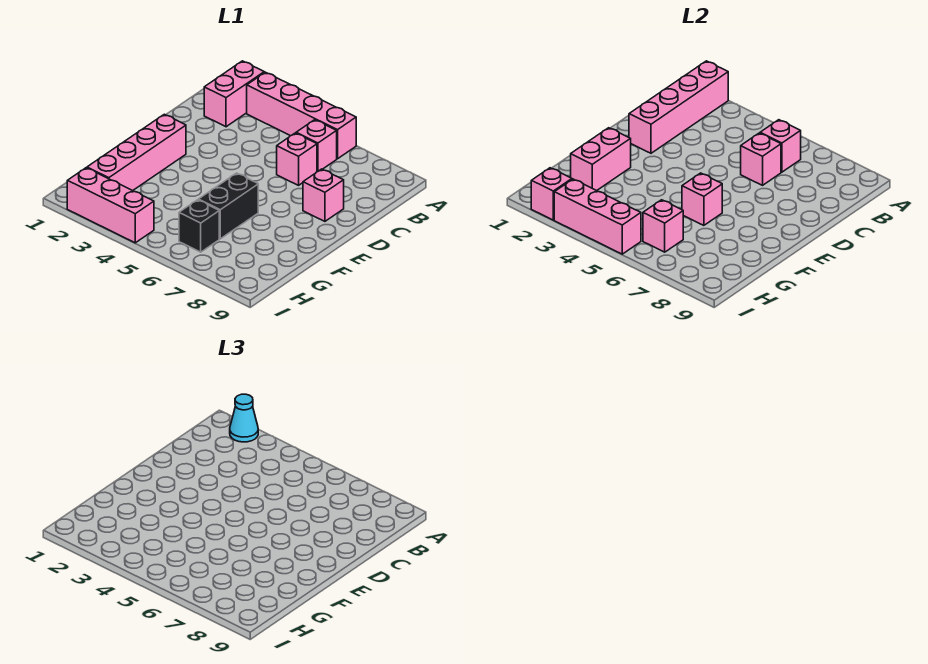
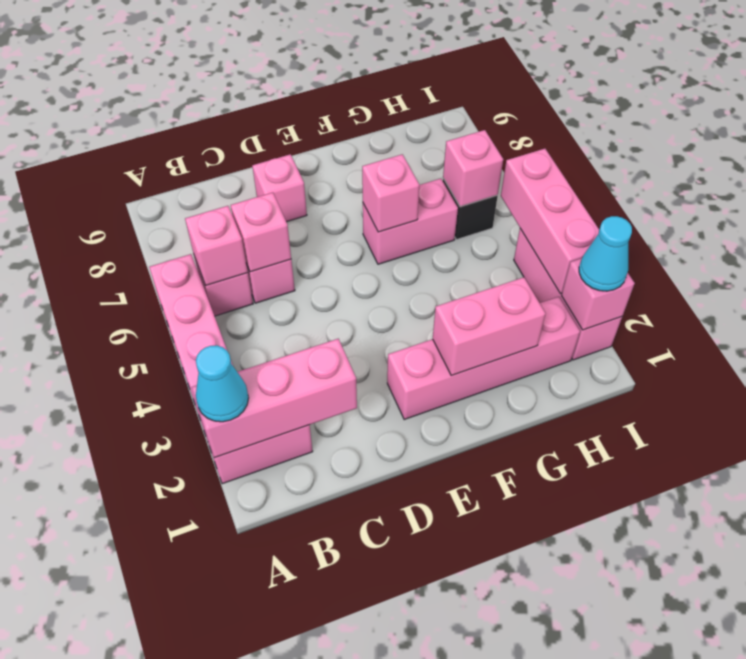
pink 1x4 brick [629,61,728,153] -> pink 1x3 brick [191,339,357,458]
black 1x2 brick [198,173,258,239] -> pink 1x2 brick [363,179,458,264]
none -> cyan 1x1 cone [579,216,632,291]

